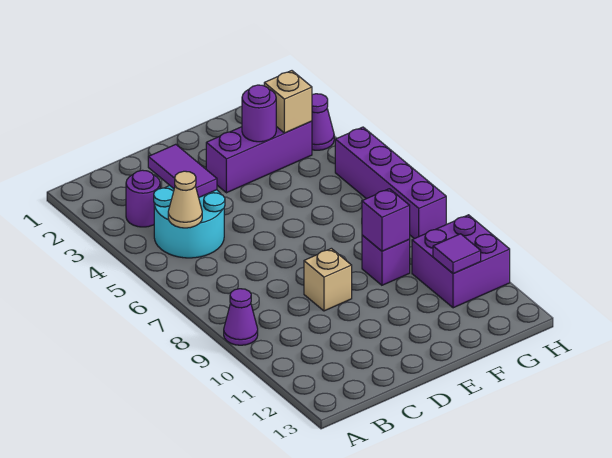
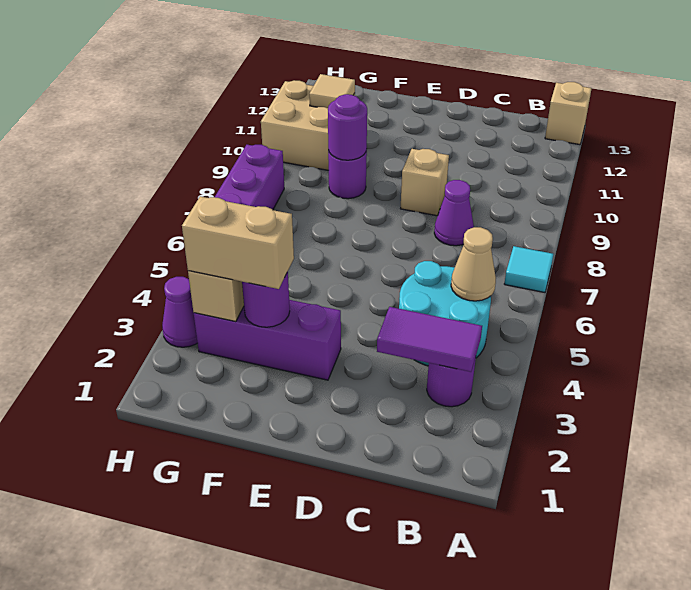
none -> cyan 1x1 tile [504,246,553,292]
purple 1x1 cone [224,289,258,345] -> purple 1x1 cone moved to [434,180,474,246]
none -> tan 1x1 brick [545,82,592,145]
purple 1x2 tile [148,144,217,197] -> purple 1x2 tile turned to [377,307,482,372]
none -> tan 1x2 brick [182,196,294,289]
purple 1x1 brick [362,235,410,285] -> purple 1x1 round brick [328,150,367,199]
purple 1x1 brick [362,189,410,251] -> purple 1x1 round brick [328,94,367,160]
purple 2x2 brick [412,215,510,308] -> tan 2x2 brick [261,80,355,170]
purple 1x1 tile [433,234,481,274] -> tan 1x1 tile [309,74,355,108]

